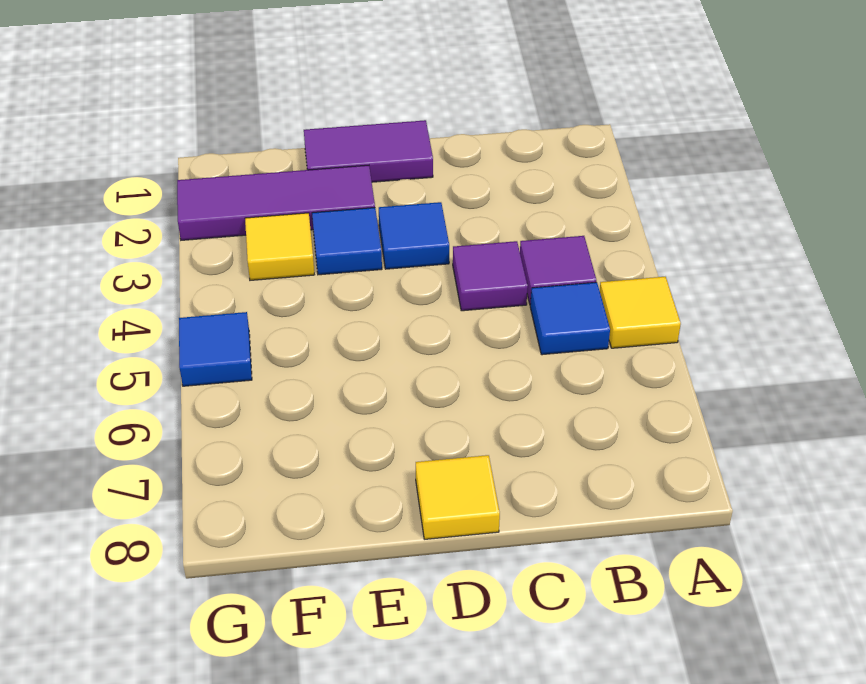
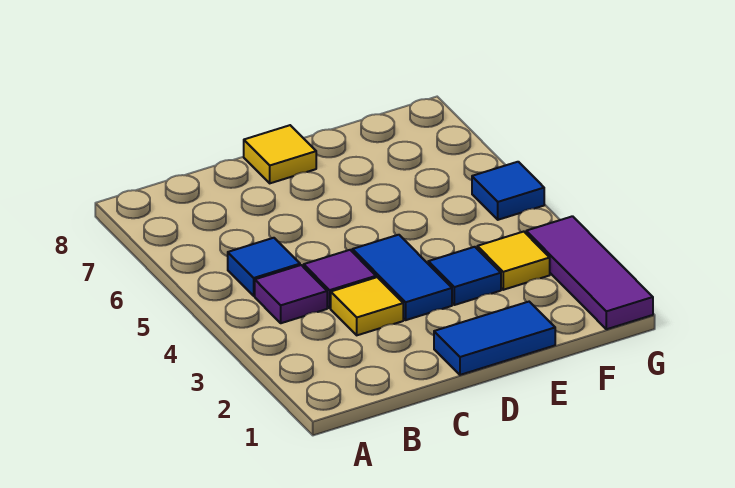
yellow 1x1 tile [600,277,681,348] -> yellow 1x1 tile moved to [331,277,403,335]
purple 1x2 tile [304,120,433,182] -> blue 1x2 tile [434,302,555,375]
blue 1x1 tile [379,202,449,269] -> blue 1x2 tile [352,235,452,320]
purple 1x3 tile [177,165,375,240] -> purple 1x3 tile turned to [526,216,653,329]

